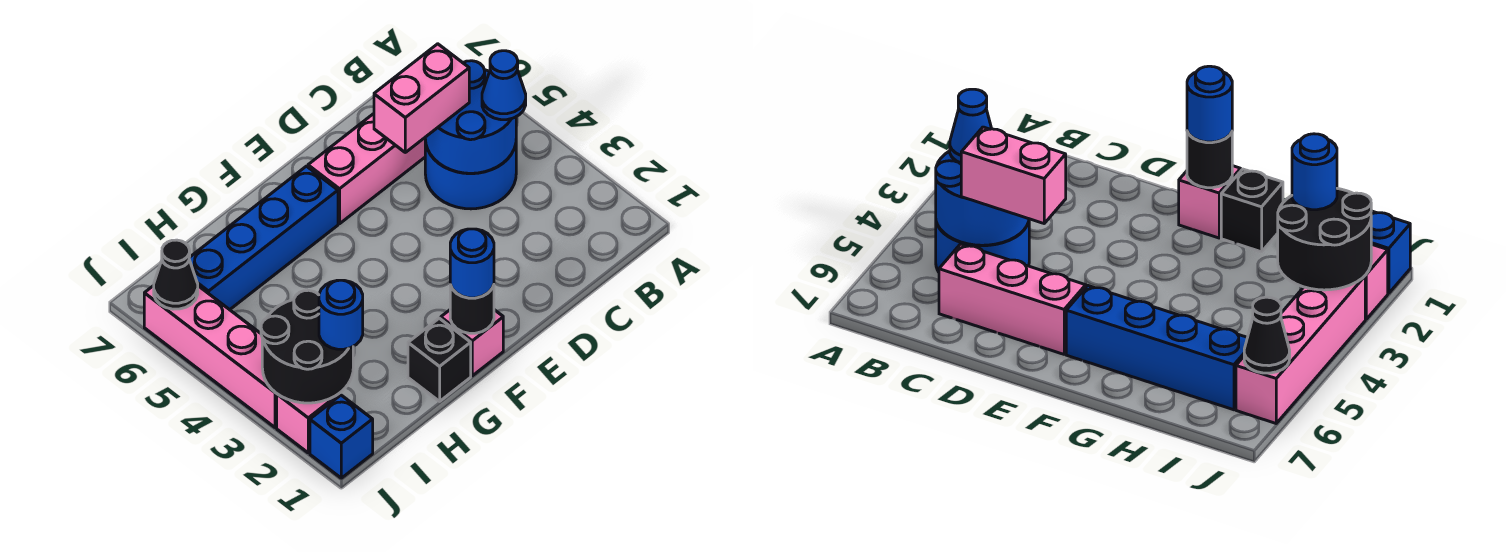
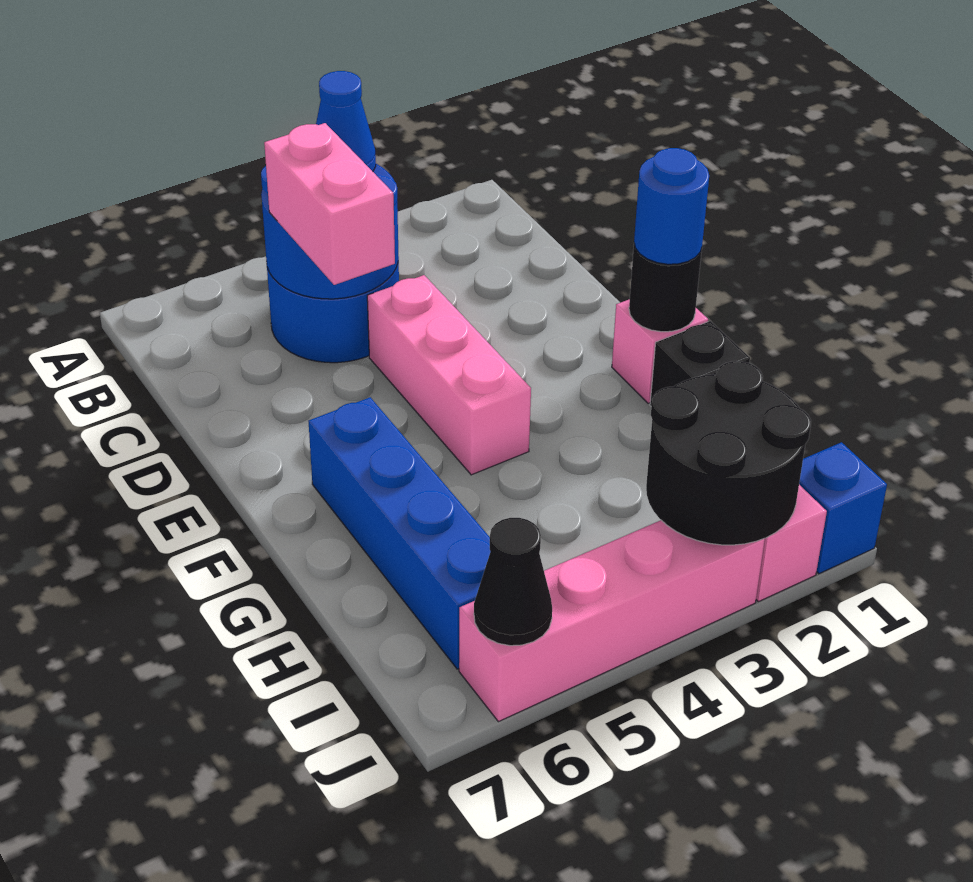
pink 1x3 brick [308,114,425,224] -> pink 1x3 brick moved to [367,275,531,475]
blue 1x1 round brick [319,280,363,349] -> none

